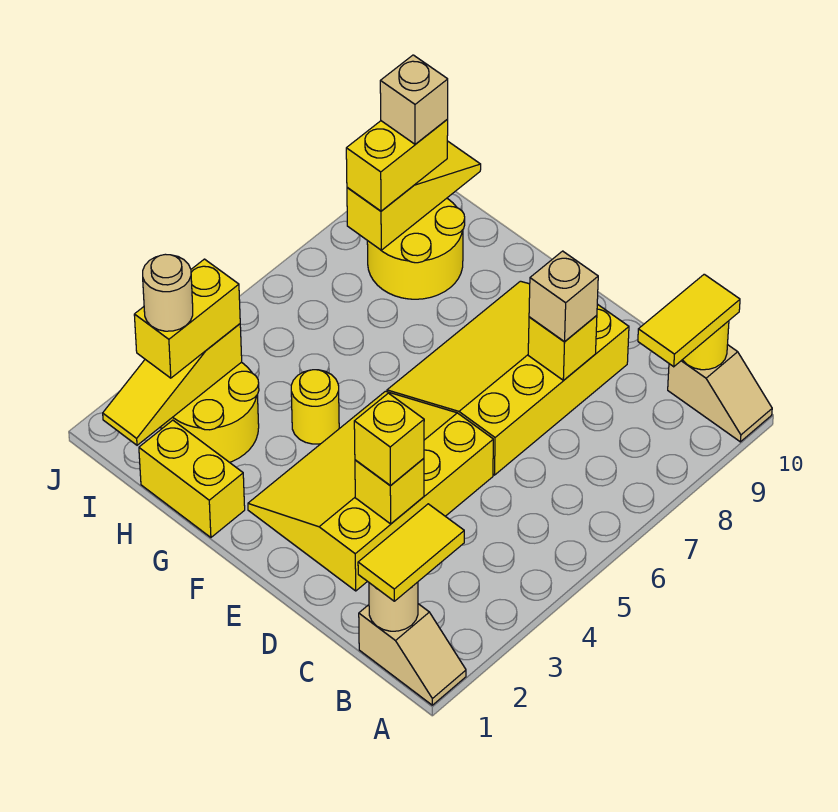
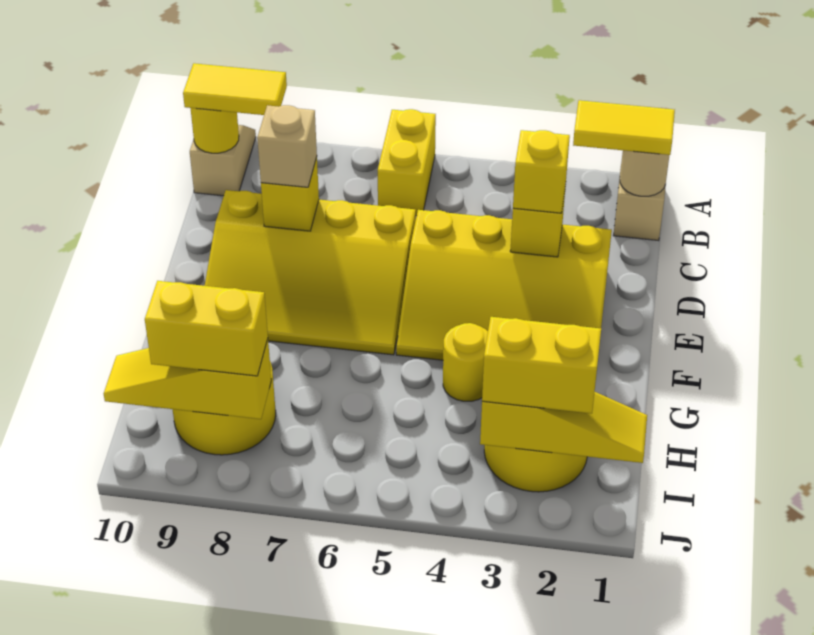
yellow 1x2 brick [139,420,245,537] -> yellow 1x2 brick moved to [378,109,436,216]
tan 1x1 round brick [143,254,193,331] -> none
tan 1x1 brick [380,55,448,144] -> none

